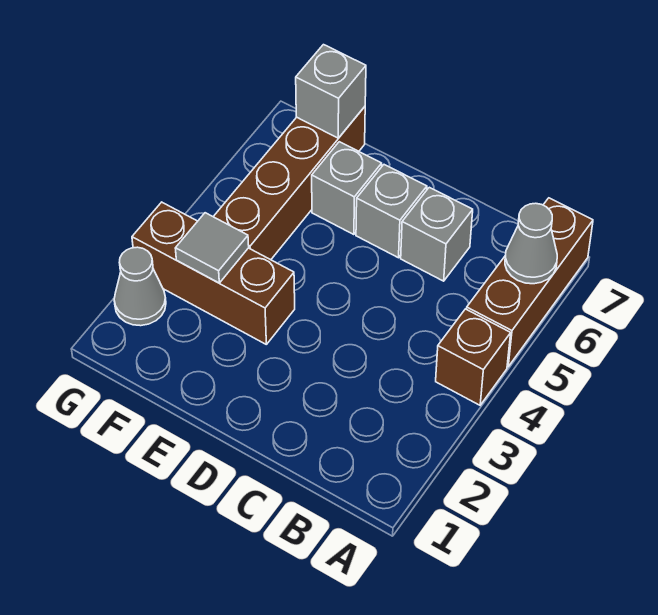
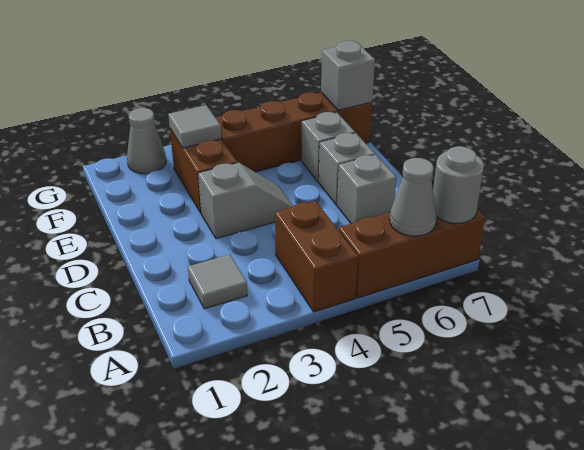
brown 1x1 brick [436,309,511,405] -> brown 1x2 brick [275,201,358,312]
none -> grey 1x1 round brick [433,146,484,223]
none -> grey 1x1 tile [188,254,247,309]
none -> grey 1x2 slope [198,163,293,239]
brown 1x3 brick [132,202,295,344] -> brown 1x2 brick [170,129,237,213]

